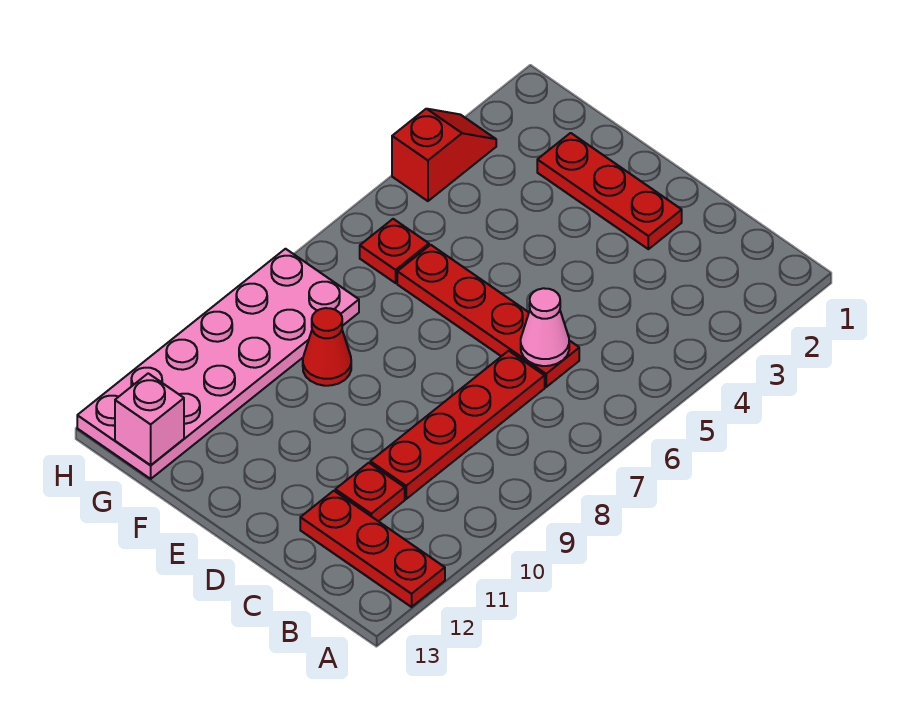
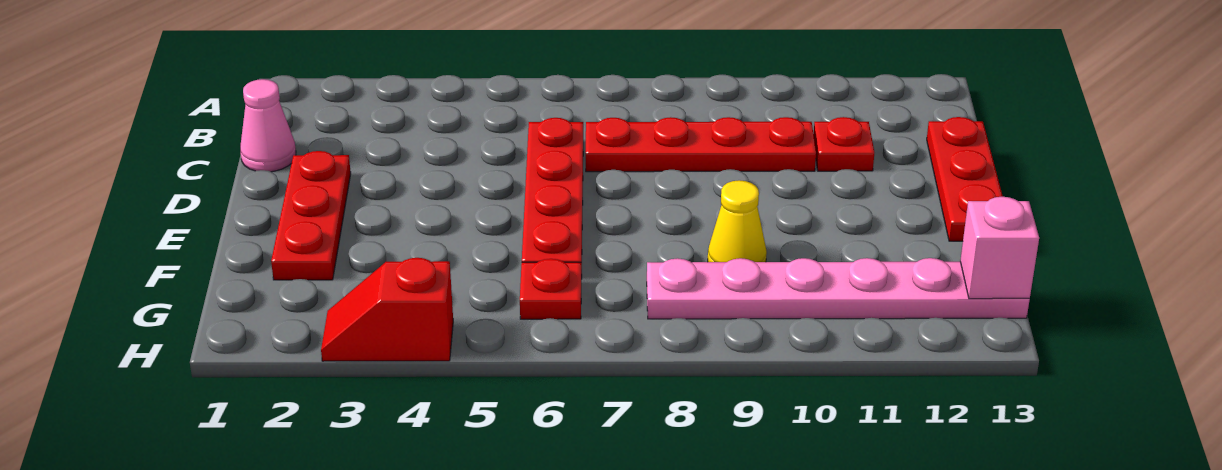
red 1x3 plate [300,491,445,607] -> red 1x3 plate moved to [927,117,1003,241]
pink 1x1 cone [521,288,569,366] -> pink 1x1 cone moved to [240,79,296,172]
red 1x1 cone [303,308,351,386] -> yellow 1x1 cone [708,180,767,262]
pink 2x6 plate [77,249,359,479] -> pink 1x6 plate [647,258,1030,319]

